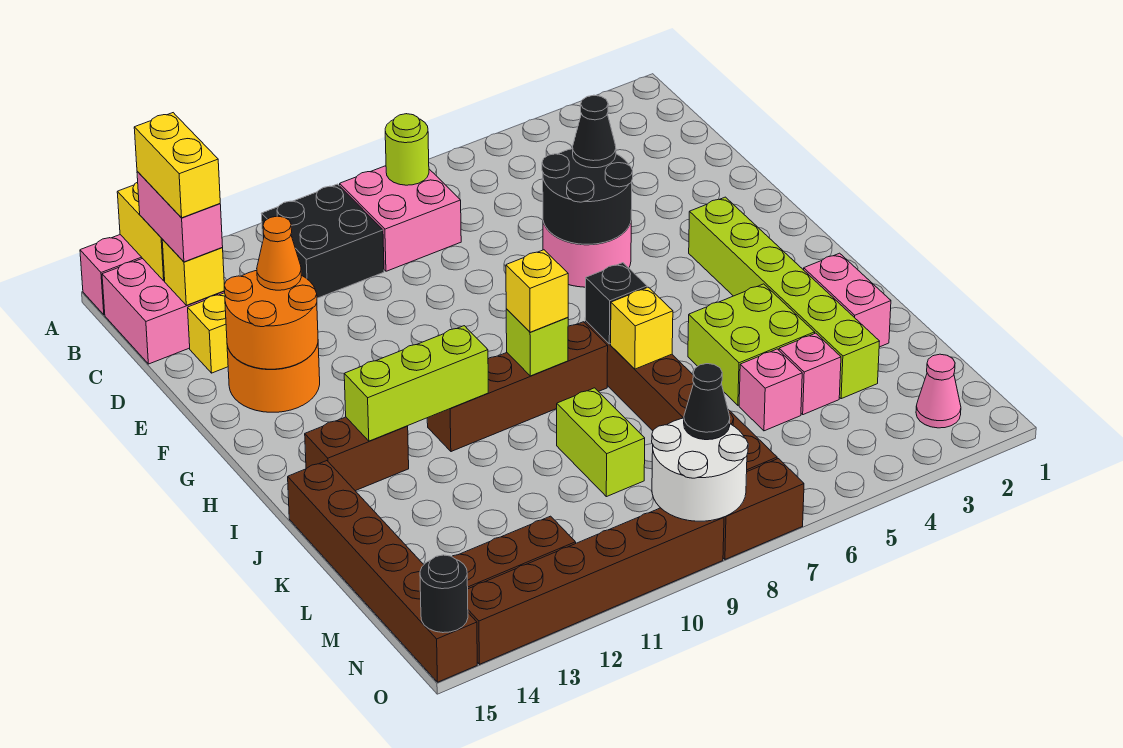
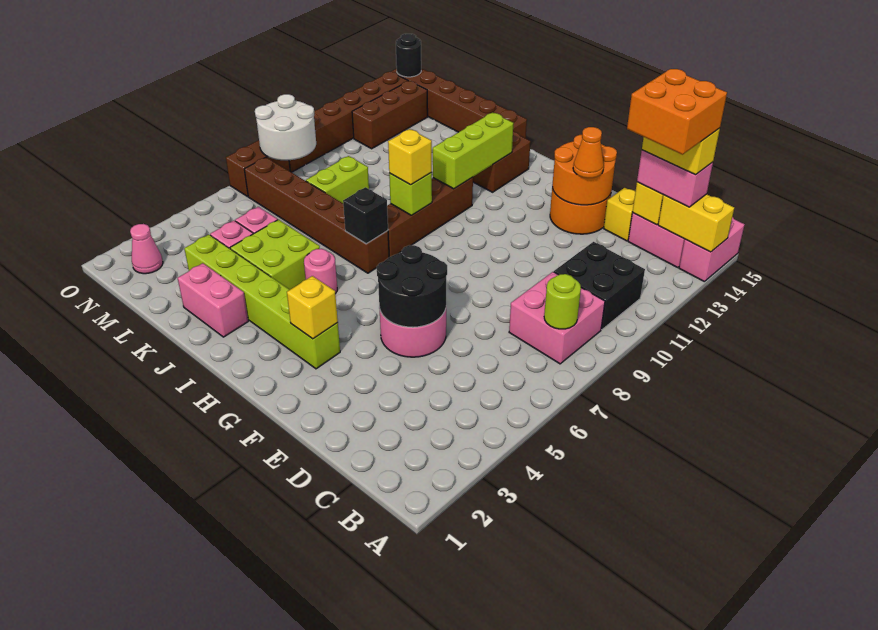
none -> orange 2x2 brick [627,69,727,155]
black 1x1 cone [572,95,616,168] -> none
none -> pink 1x1 round brick [304,249,337,294]
yellow 1x1 brick [611,287,673,369] -> yellow 1x1 brick moved to [287,276,338,339]
lime 1x2 brick [557,388,645,497] -> lime 1x2 brick turned to [306,156,369,203]
black 1x1 cone [684,364,730,440] -> none

